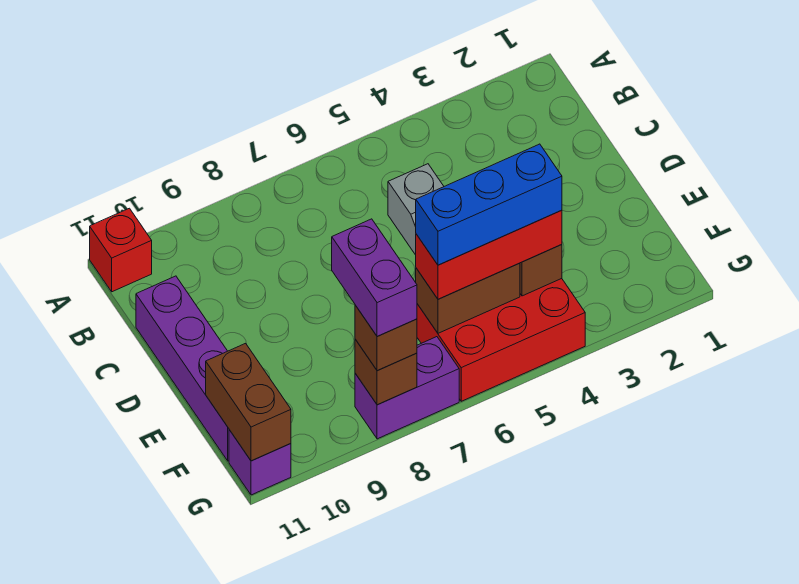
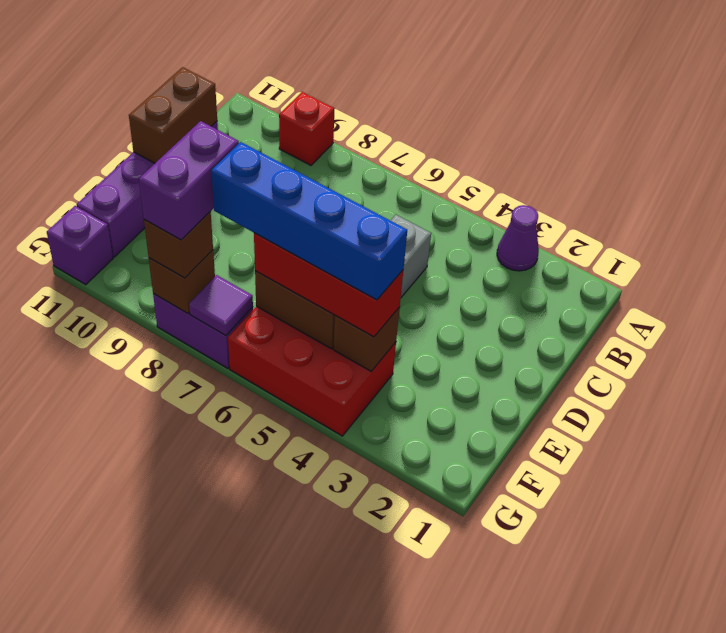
none -> purple 1x1 cone [497,205,539,271]
red 1x1 brick [90,208,152,292] -> red 1x1 brick moved to [279,92,335,165]
blue 1x3 brick [416,144,562,265] -> blue 1x4 brick [211,142,407,300]
brown 1x2 brick [206,343,291,461] -> brown 1x2 brick moved to [129,67,217,163]
none -> purple 1x1 tile [189,275,253,336]

